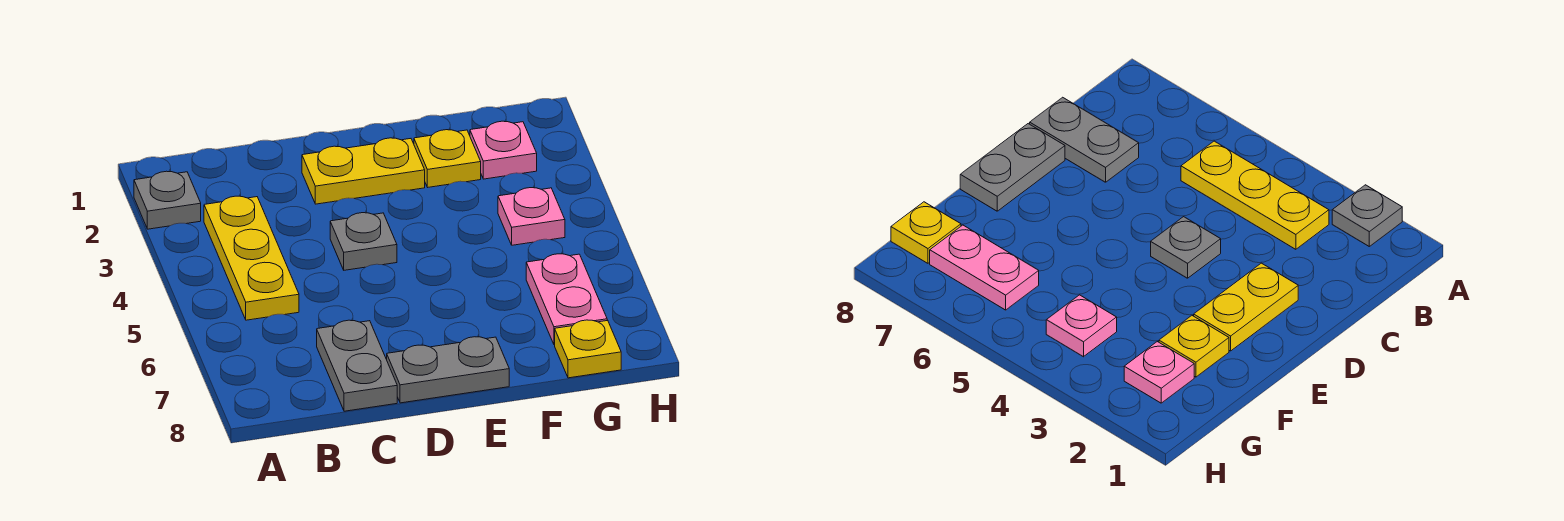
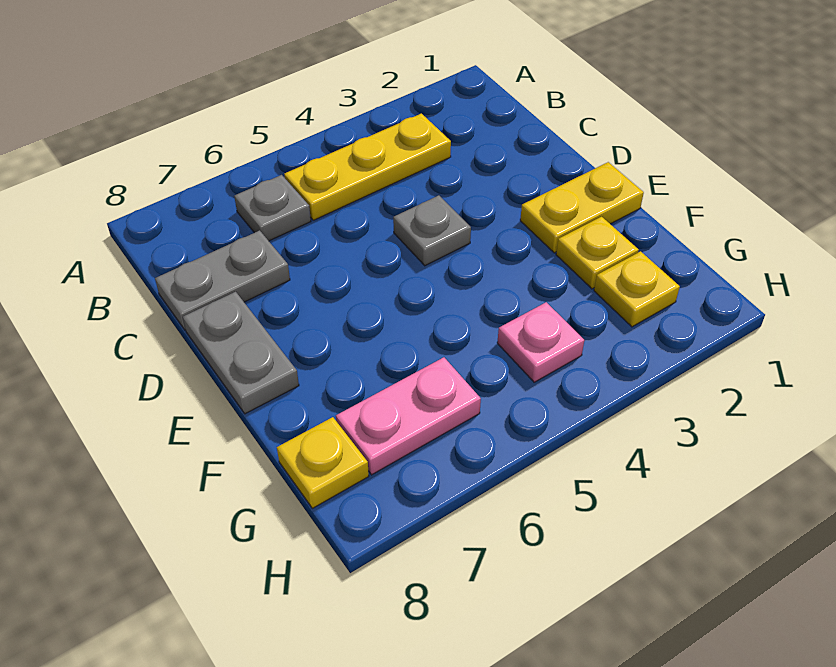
grey 1x1 plate [134,171,201,229] -> grey 1x1 plate moved to [234,175,311,241]
yellow 1x2 plate [302,138,425,204] -> yellow 1x2 plate turned to [520,162,644,253]
pink 1x1 plate [470,121,537,179] -> yellow 1x1 plate [594,251,680,327]

